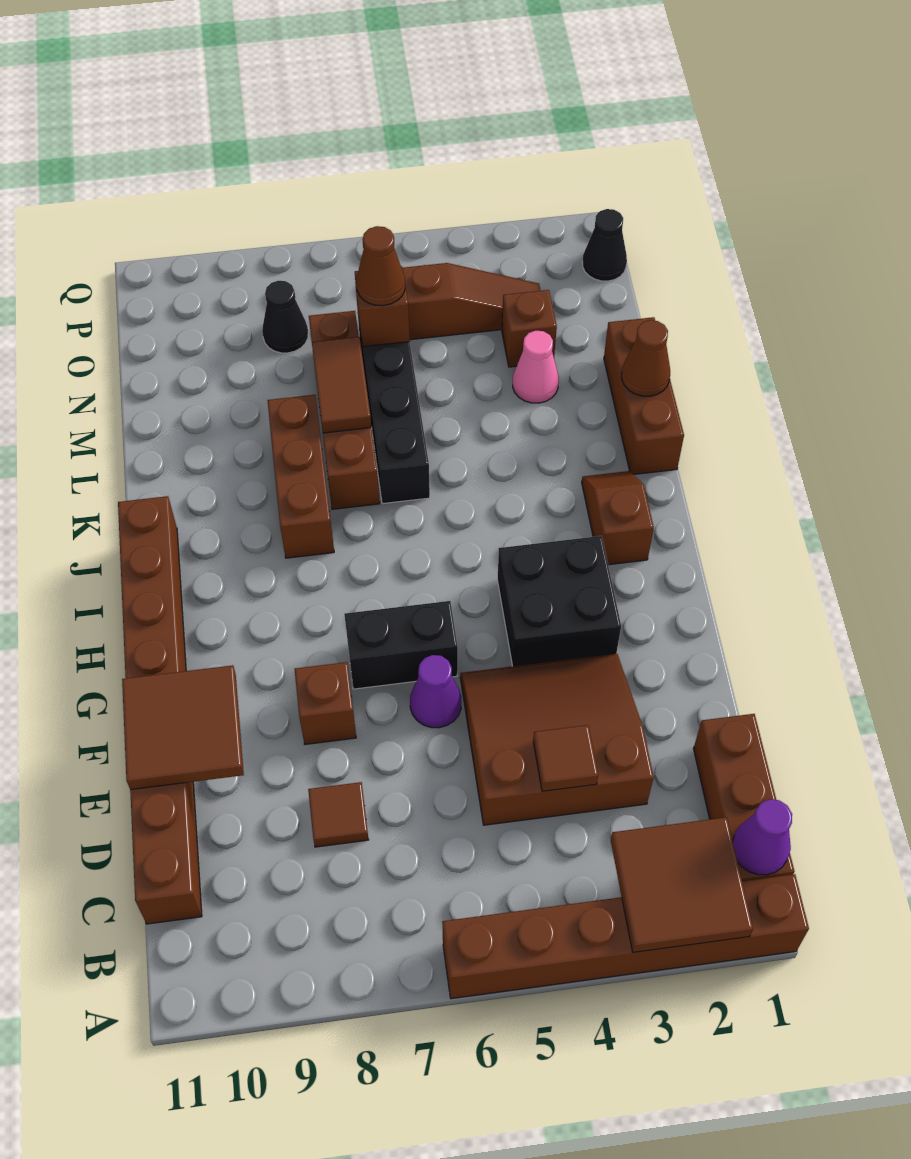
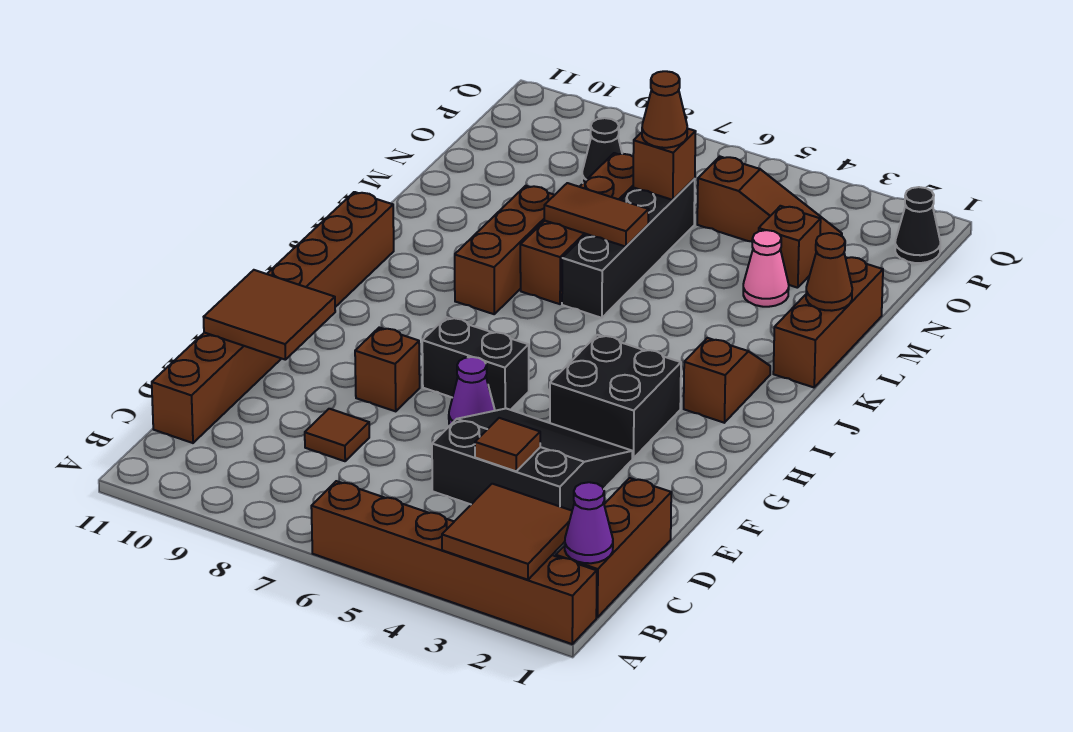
brown 3x3 slope [460,654,654,825] -> black 3x3 slope [432,408,632,511]
brown 1x2 tile [312,337,371,433] -> brown 1x2 tile turned to [544,183,649,247]

